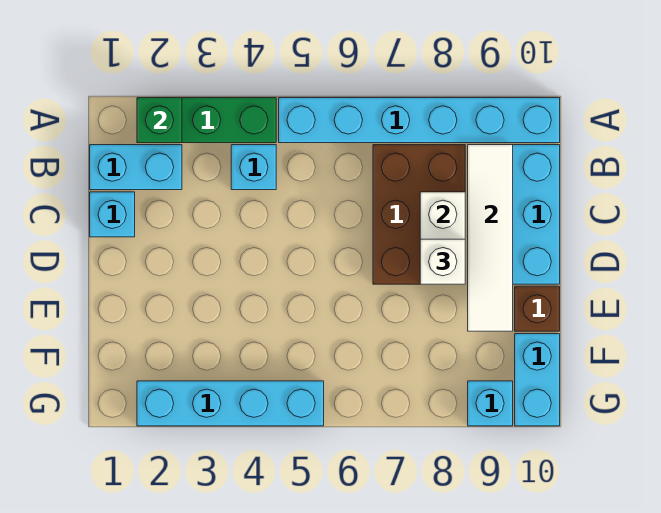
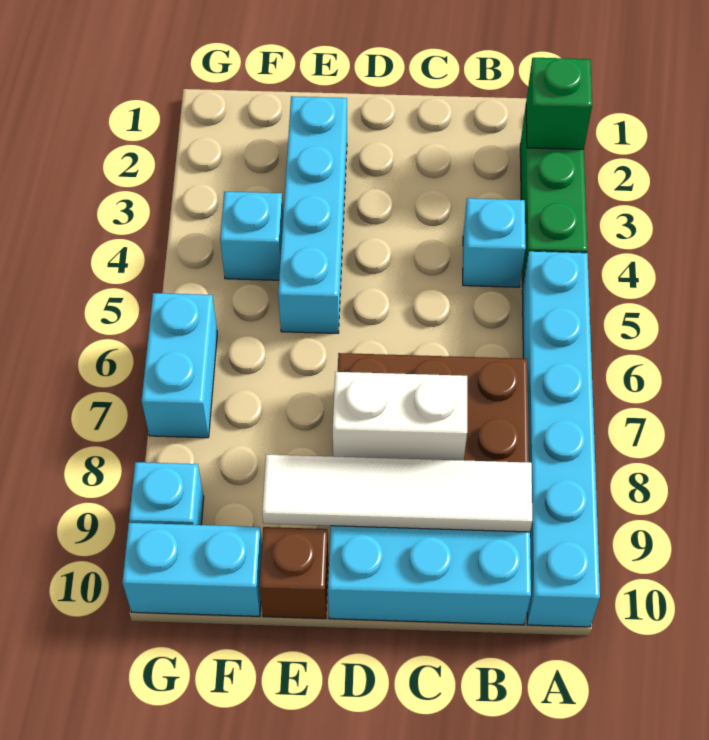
cyan 1x2 brick [90,145,182,190] -> cyan 1x2 brick moved to [142,293,217,438]
cyan 1x1 brick [90,192,135,237] -> cyan 1x1 brick moved to [220,192,283,280]
white 1x1 brick [420,239,465,284] -> none
cyan 1x4 brick [137,381,324,426] -> cyan 1x4 brick moved to [278,96,347,333]

